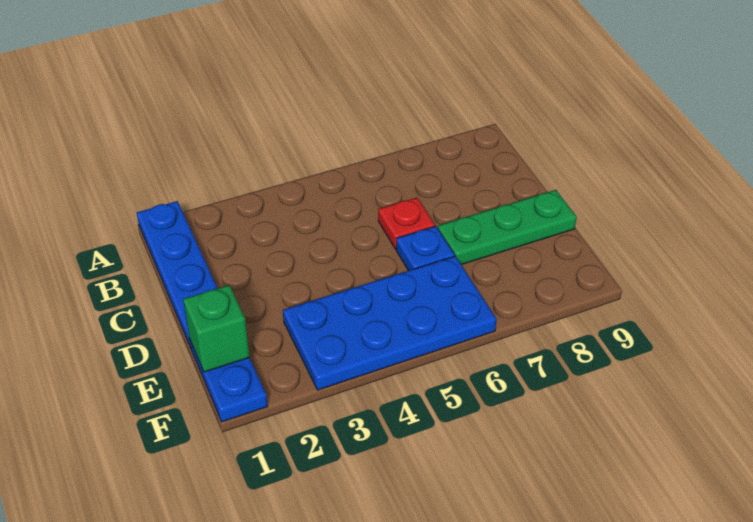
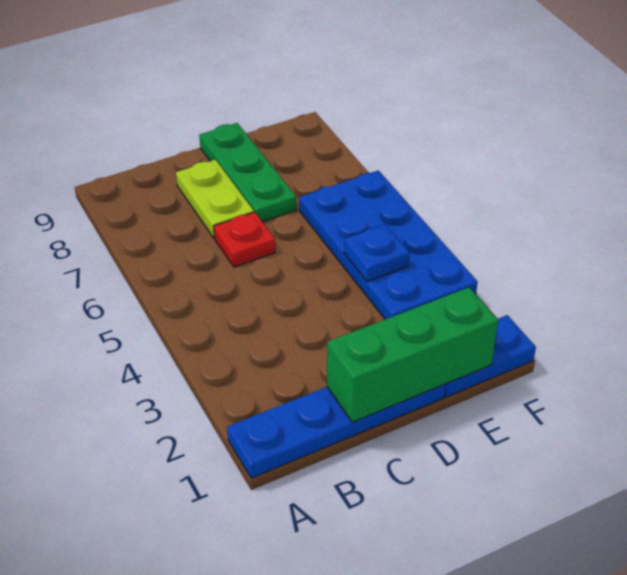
none -> lime 1x2 plate [176,160,254,238]
blue 1x1 plate [396,226,454,271] -> blue 1x1 plate moved to [344,224,409,282]
green 1x1 brick [183,285,250,372] -> green 1x3 brick [327,287,498,422]

